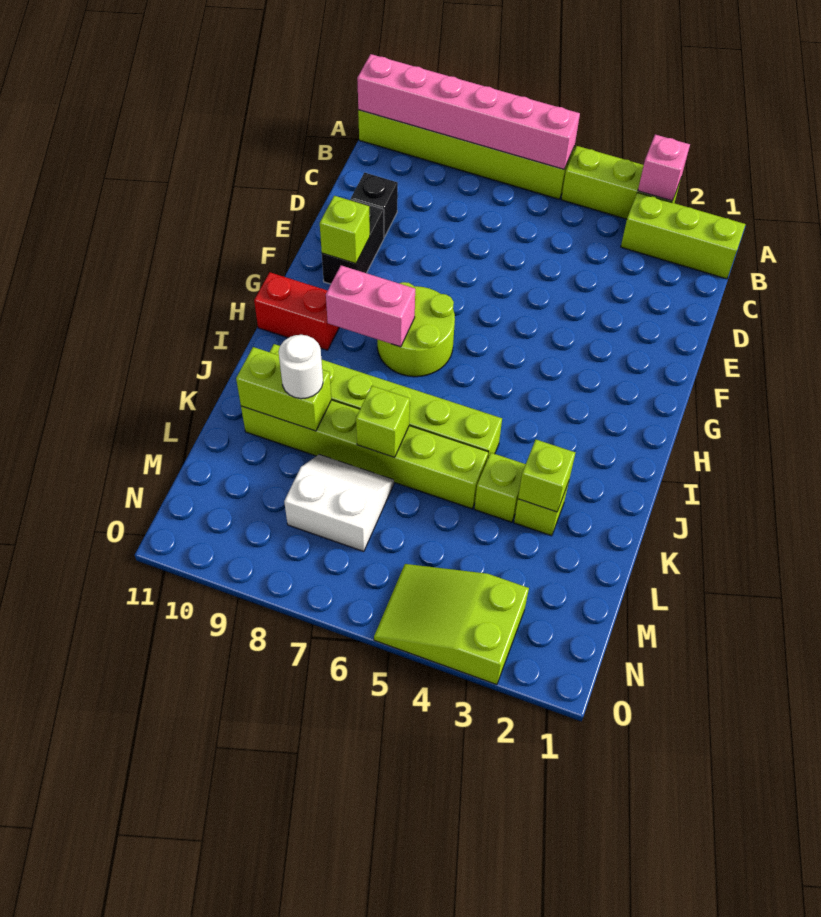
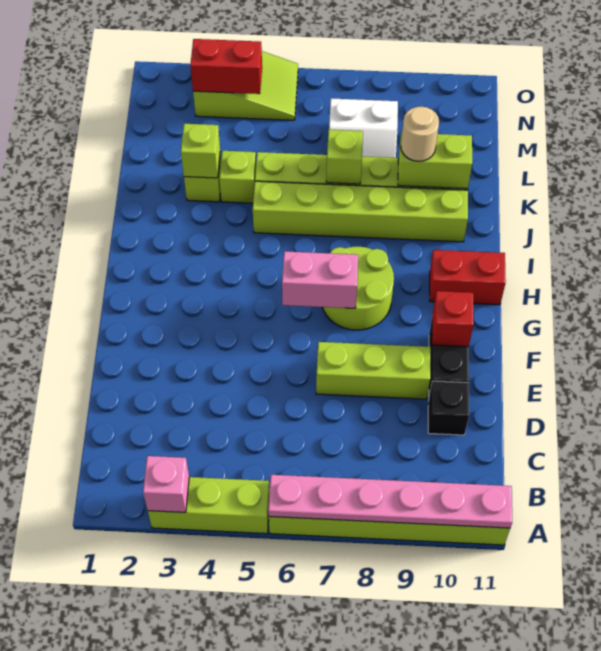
pink 1x6 brick [357,54,580,169] -> pink 1x6 plate [268,475,512,528]
lime 1x3 brick [621,193,746,279] -> lime 1x3 brick moved to [316,342,431,399]
lime 1x1 brick [320,196,370,264] -> red 1x1 brick [432,291,473,347]
pink 1x2 brick [326,266,415,347] -> pink 1x2 brick moved to [282,251,358,308]
white 1x1 round brick [279,335,323,399] -> tan 1x1 round brick [401,107,439,161]
none -> red 1x2 brick [190,39,262,94]

